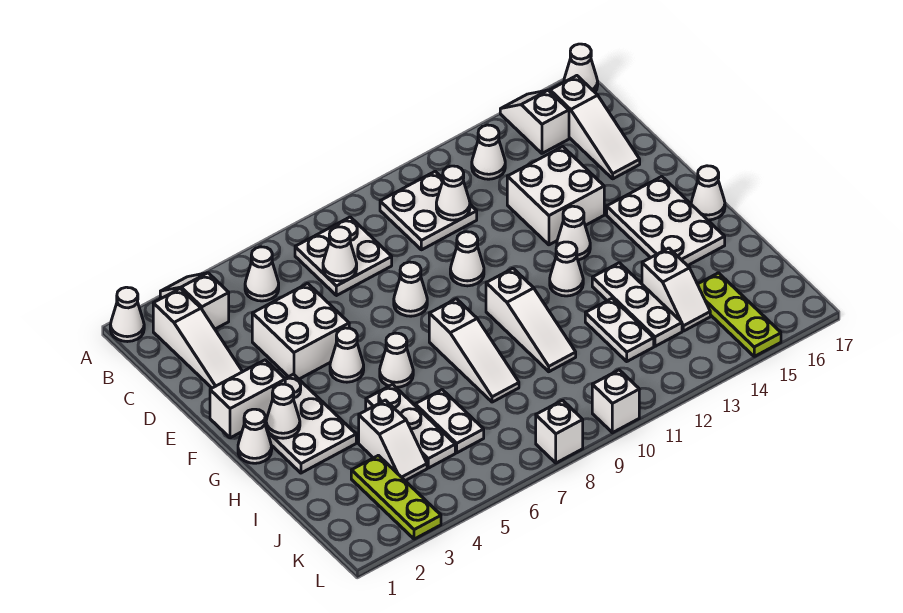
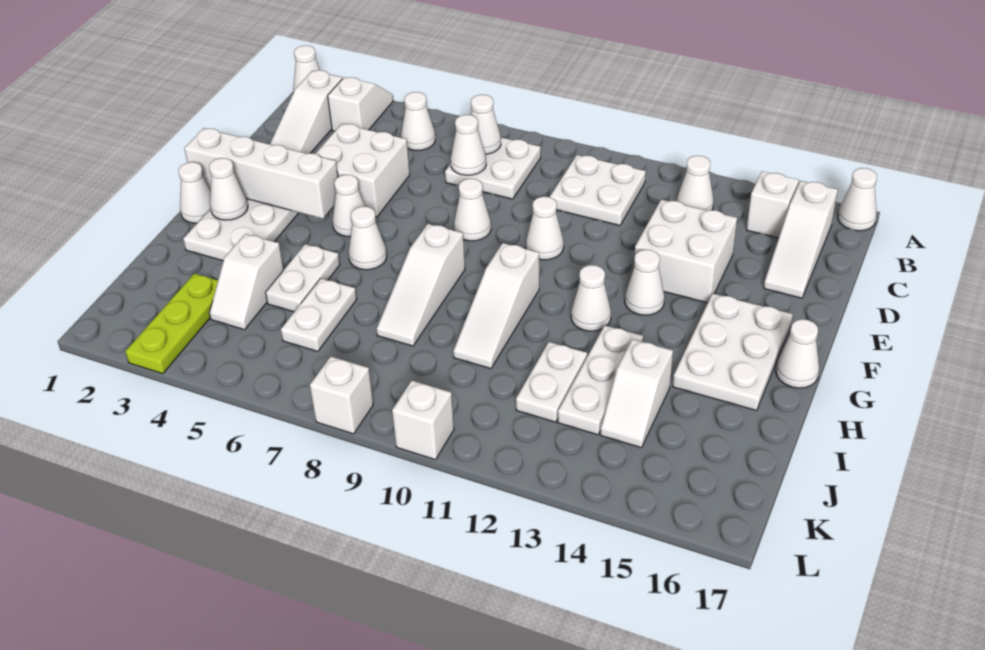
white 1x1 cone [436,166,470,220] -> white 1x1 cone moved to [471,95,501,154]
white 1x2 brick [210,360,285,438] -> white 1x4 brick [184,128,338,219]
white 1x3 plate [366,384,455,468] -> white 1x2 plate [266,244,340,312]
lime 1x3 plate [698,273,781,356] -> none

